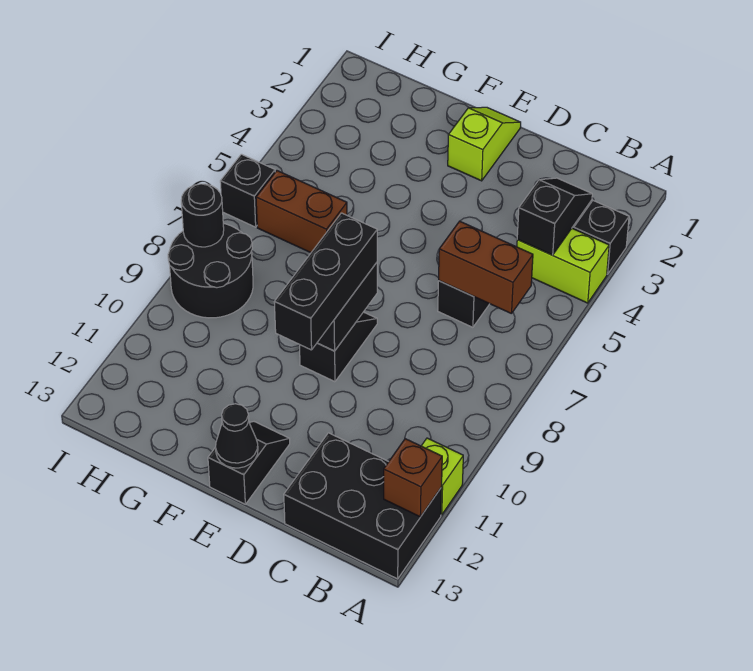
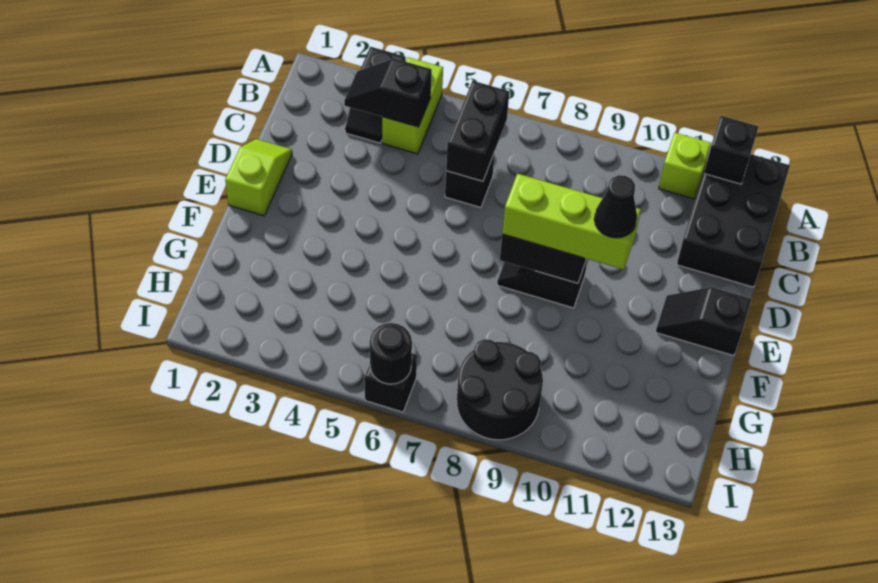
brown 1x1 brick [384,439,442,517] -> black 1x1 brick [704,116,759,184]
brown 1x2 brick [439,221,533,314] -> black 1x2 brick [446,81,510,181]
lime 1x2 slope [448,107,521,181] -> lime 1x2 slope turned to [225,139,292,216]
black 1x3 brick [274,213,377,350] -> lime 1x3 brick [502,174,641,270]
black 1x1 cone [216,404,258,468] -> black 1x1 cone moved to [594,175,637,238]
brown 1x2 brick [256,171,347,253] -> none
black 1x1 round brick [181,184,224,247] -> black 1x1 round brick moved to [370,323,412,384]

